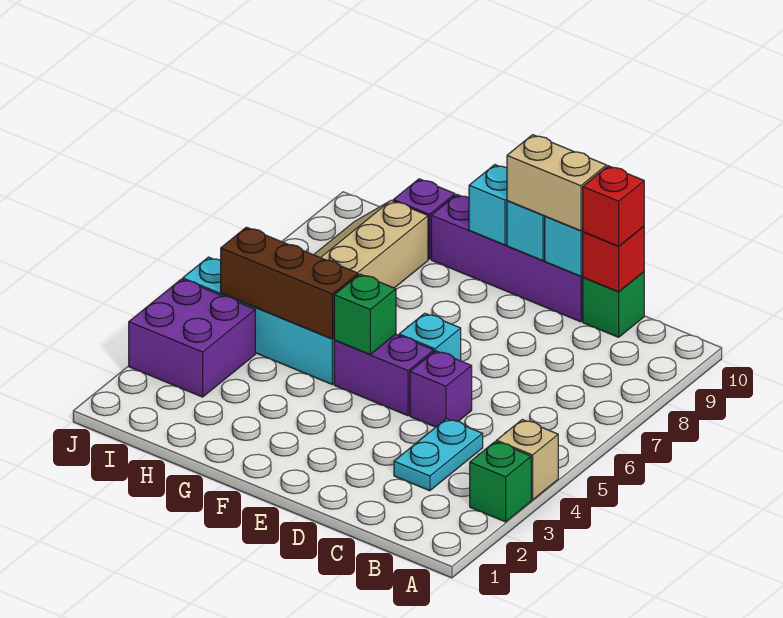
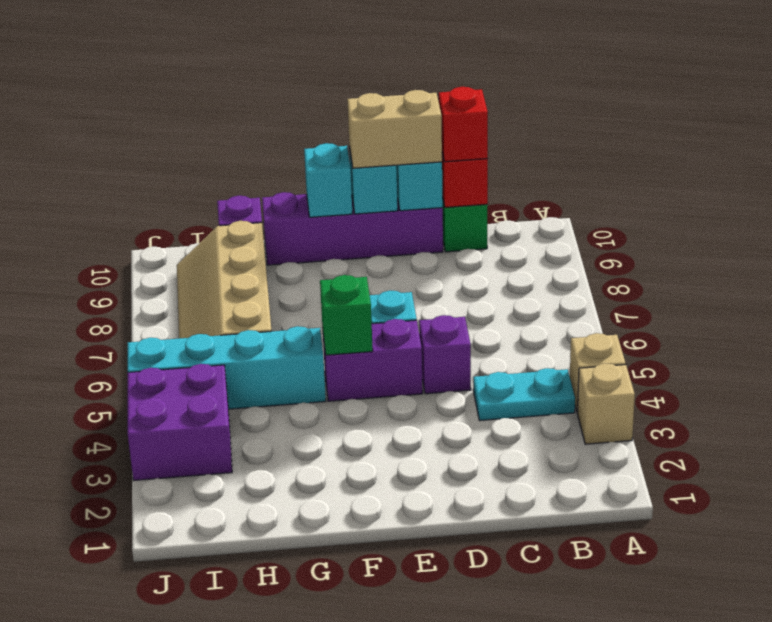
green 1x1 brick [470,441,531,522] -> tan 1x1 brick [577,363,635,444]
cyan 1x2 plate [394,419,483,491] -> cyan 1x2 plate turned to [473,368,575,420]
brown 1x3 brick [221,227,358,339] -> none

